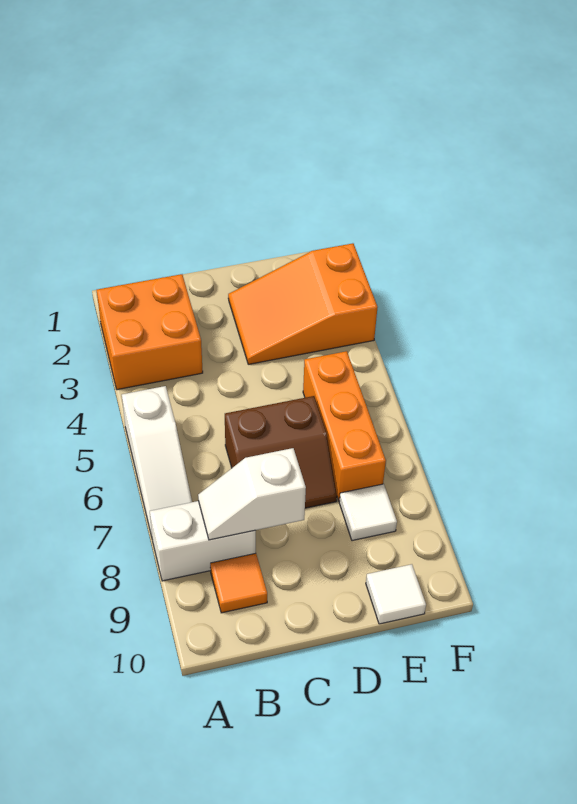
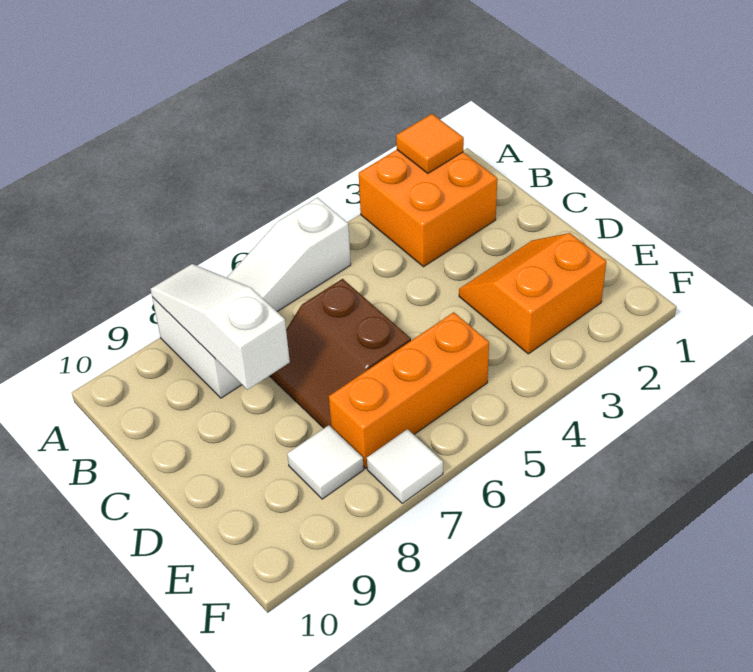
white 1x2 slope [198,448,306,540] -> white 1x3 slope [151,264,290,390]
orange 1x1 tile [210,553,267,613] -> orange 1x1 tile moved to [396,114,464,173]
orange 2x3 slope [228,243,378,364] -> orange 2x2 slope [459,233,606,354]
white 1x1 tile [366,564,426,624] -> white 1x1 tile moved to [367,429,443,503]

